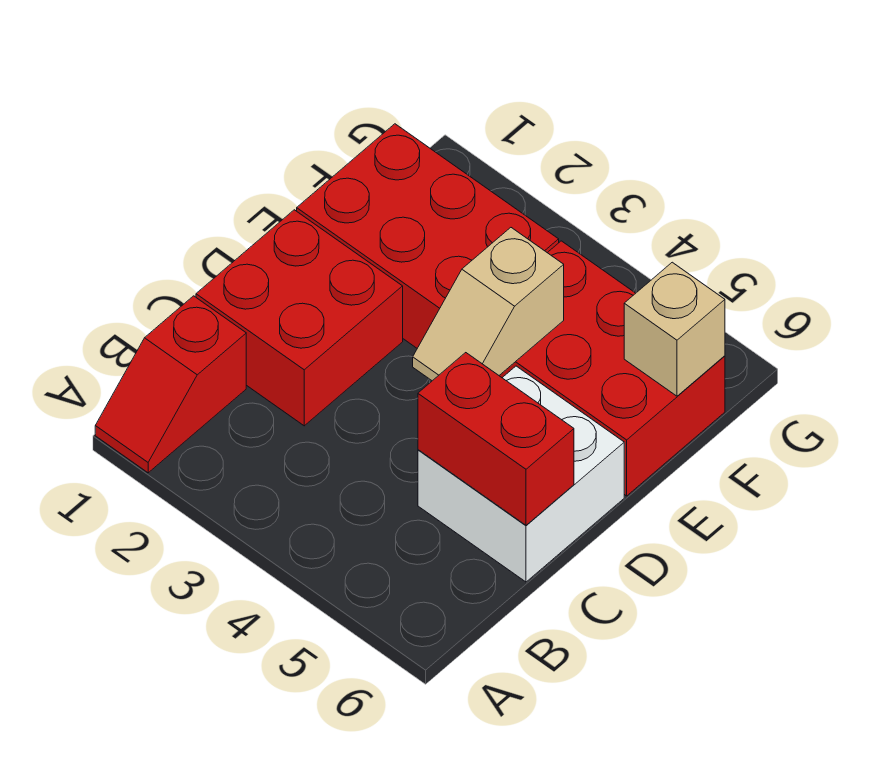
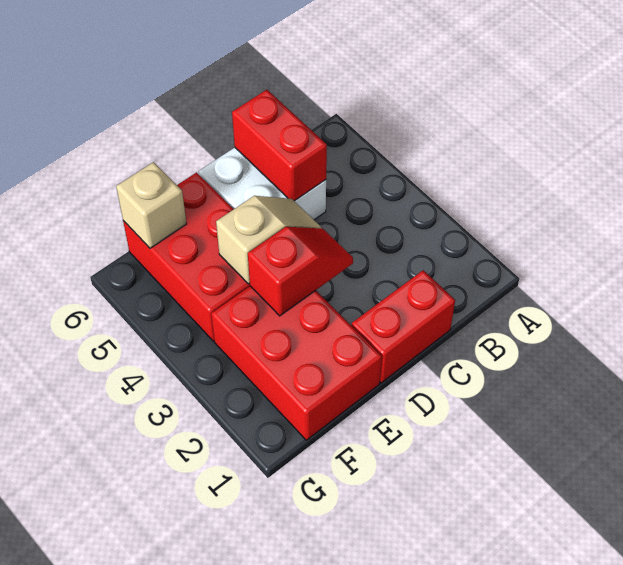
red 1x2 slope [95,296,246,473] -> red 1x2 slope moved to [248,227,353,316]
red 2x2 brick [196,210,403,426] -> red 1x2 brick [352,270,455,383]

